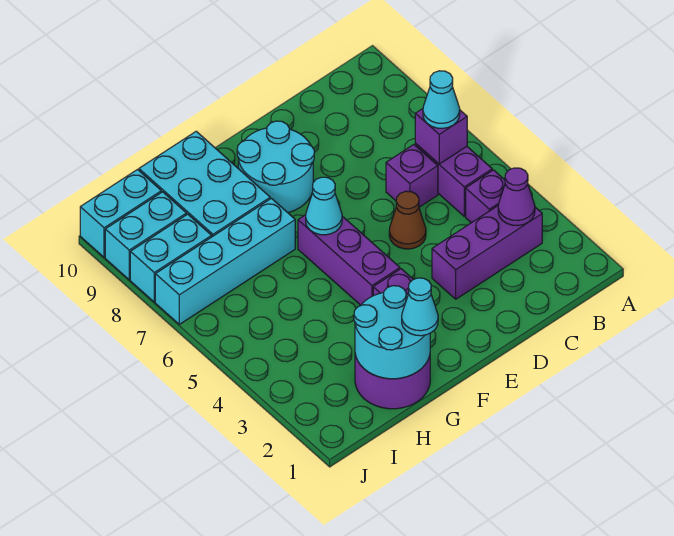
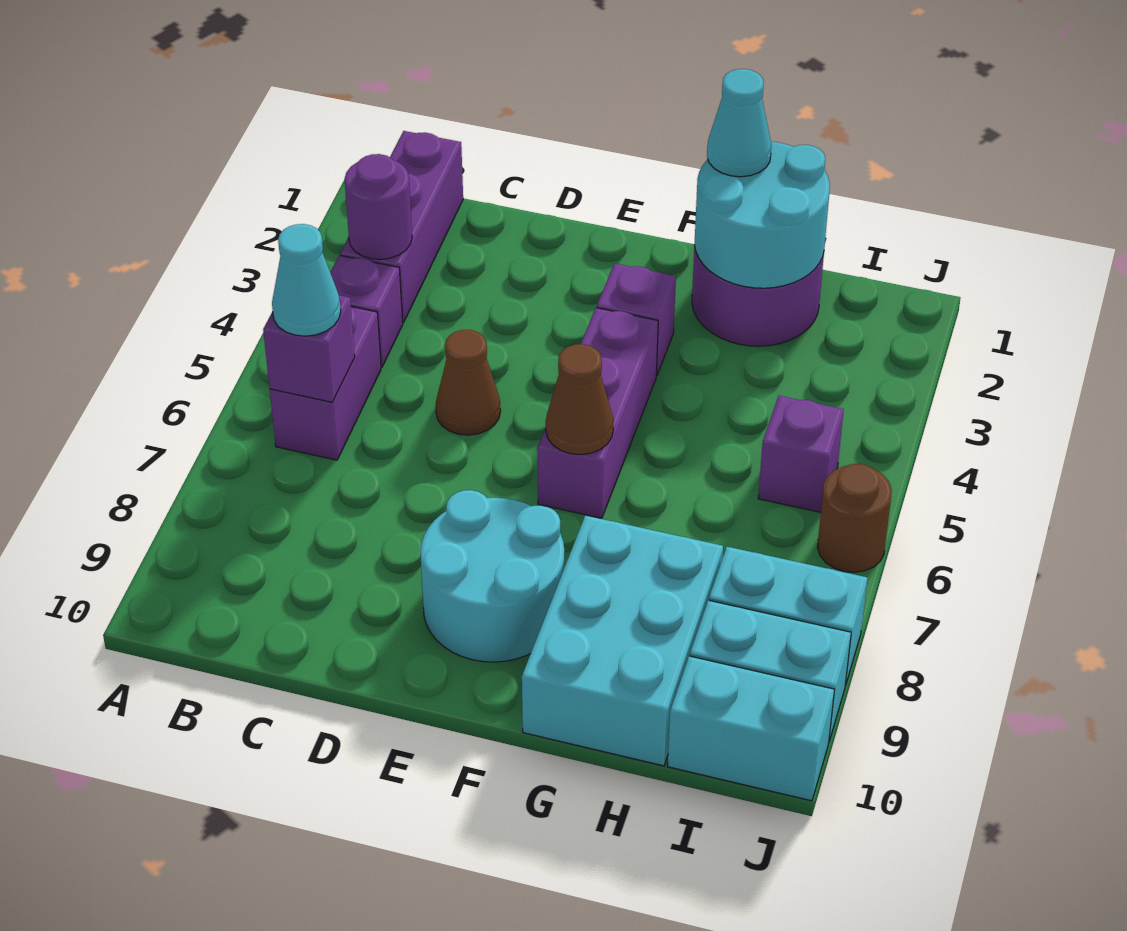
purple 1x3 brick [432,206,542,299] -> purple 1x3 brick turned to [340,131,463,323]
purple 1x1 cone [498,168,535,226] -> purple 1x1 round brick [345,154,412,260]
purple 1x1 brick [386,145,438,207] -> purple 1x1 brick moved to [758,396,844,512]
cyan 1x1 cone [306,177,342,235] -> brown 1x1 cone [546,344,614,455]
cyan 1x4 brick [155,198,295,324] -> none
none -> brown 1x1 round brick [817,464,892,572]

